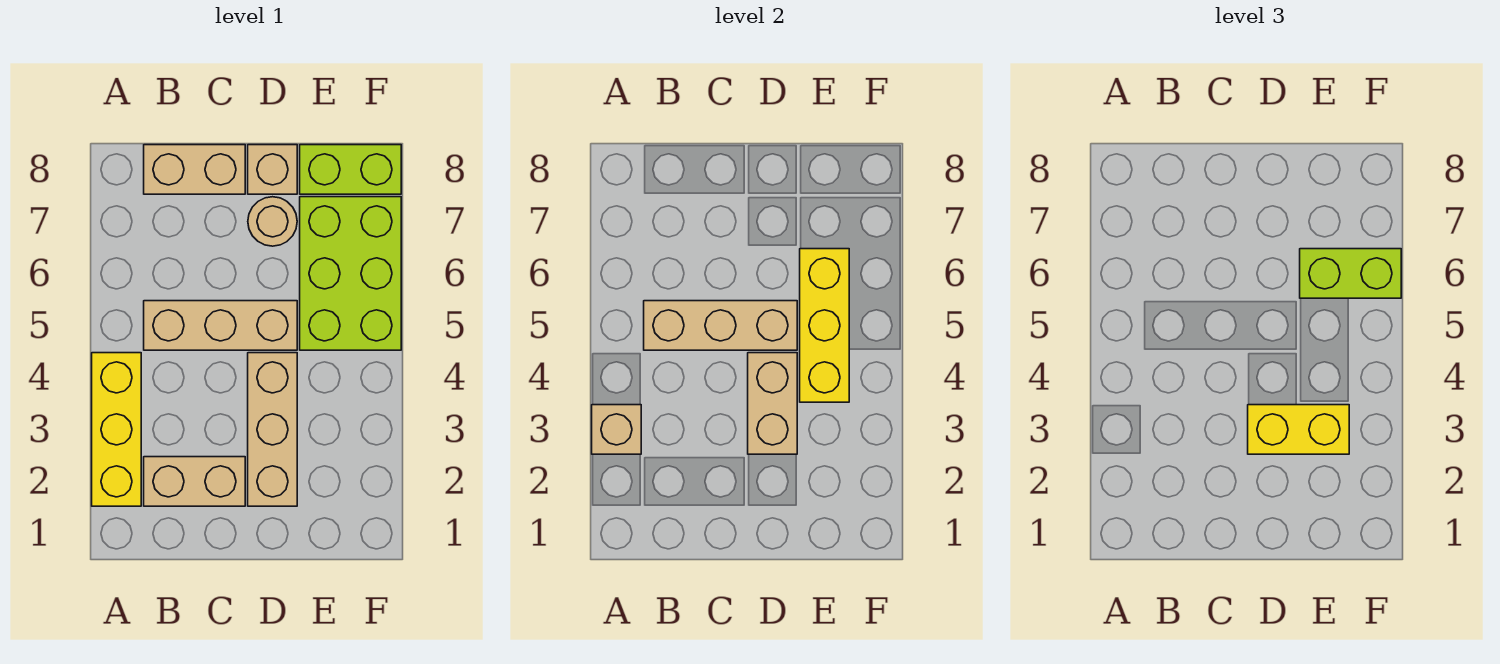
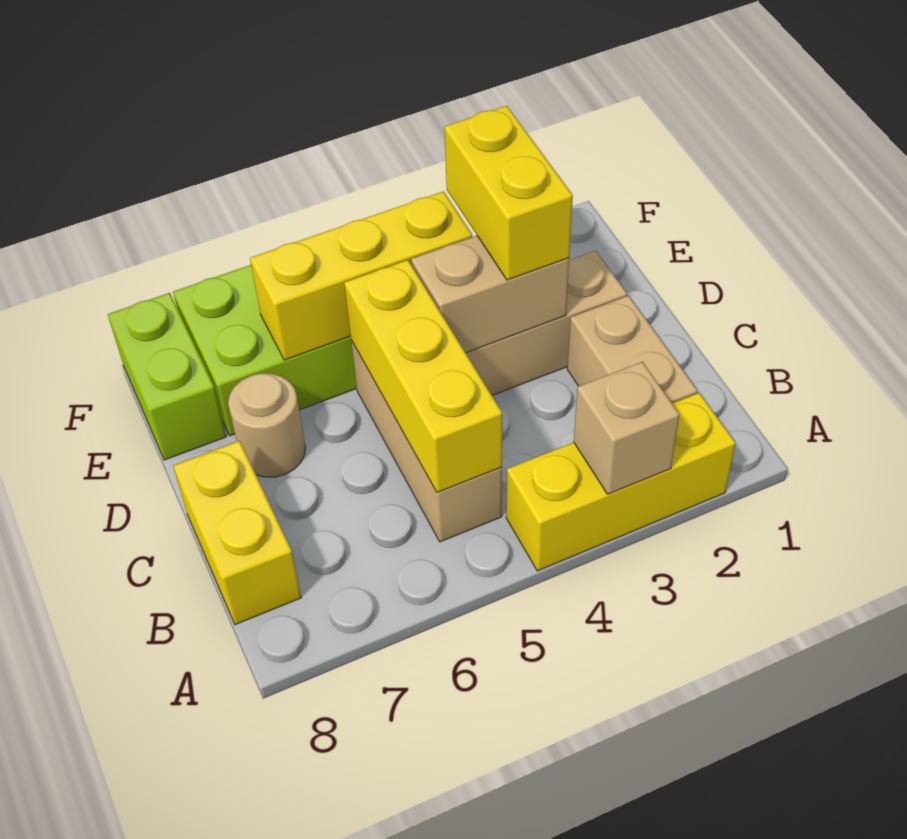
tan 1x3 brick [644,301,797,350] -> yellow 1x3 brick [344,260,502,492]
tan 1x2 brick [144,145,245,194] -> yellow 1x2 brick [173,441,301,625]
tan 1x1 brick [248,145,297,194] -> none
lime 1x2 brick [1300,249,1401,298] -> none

